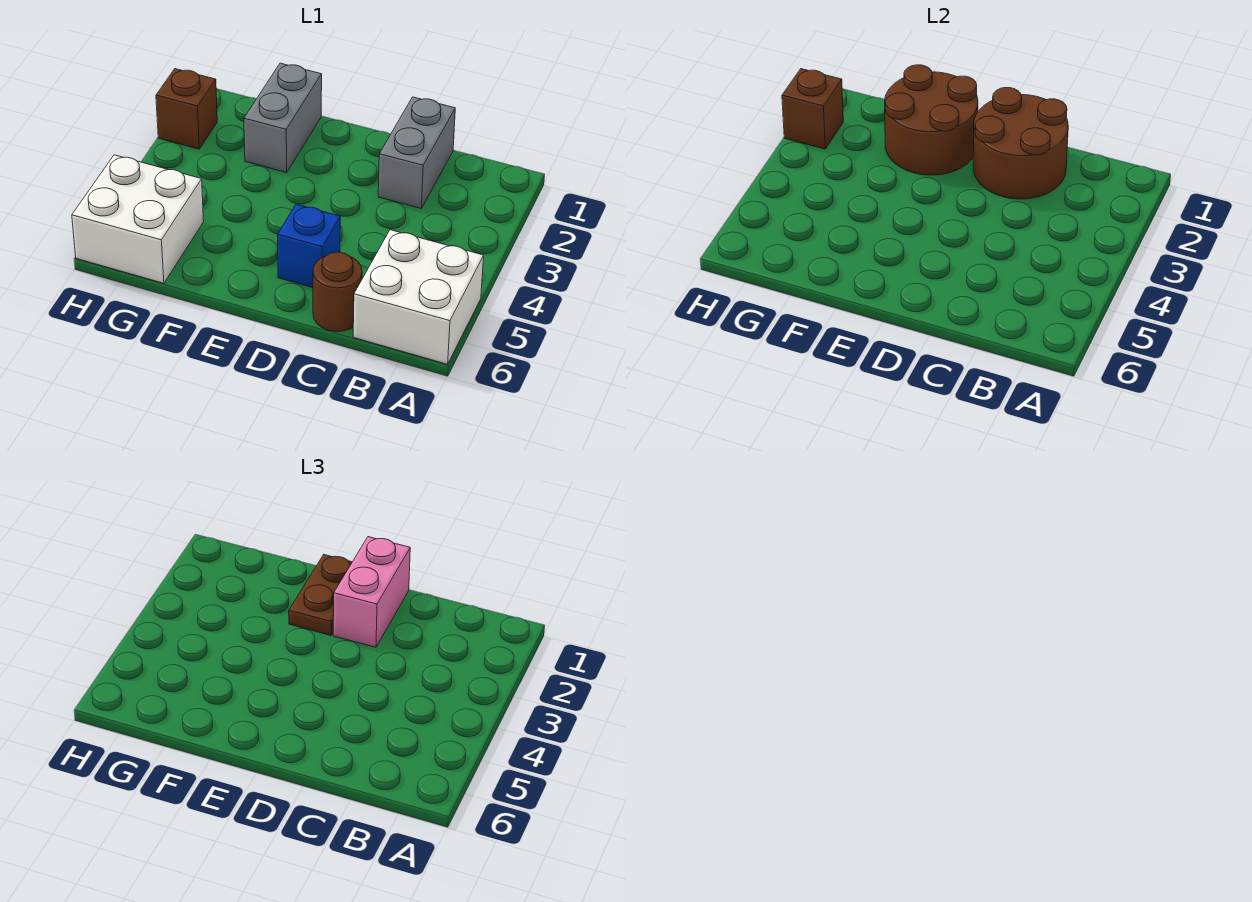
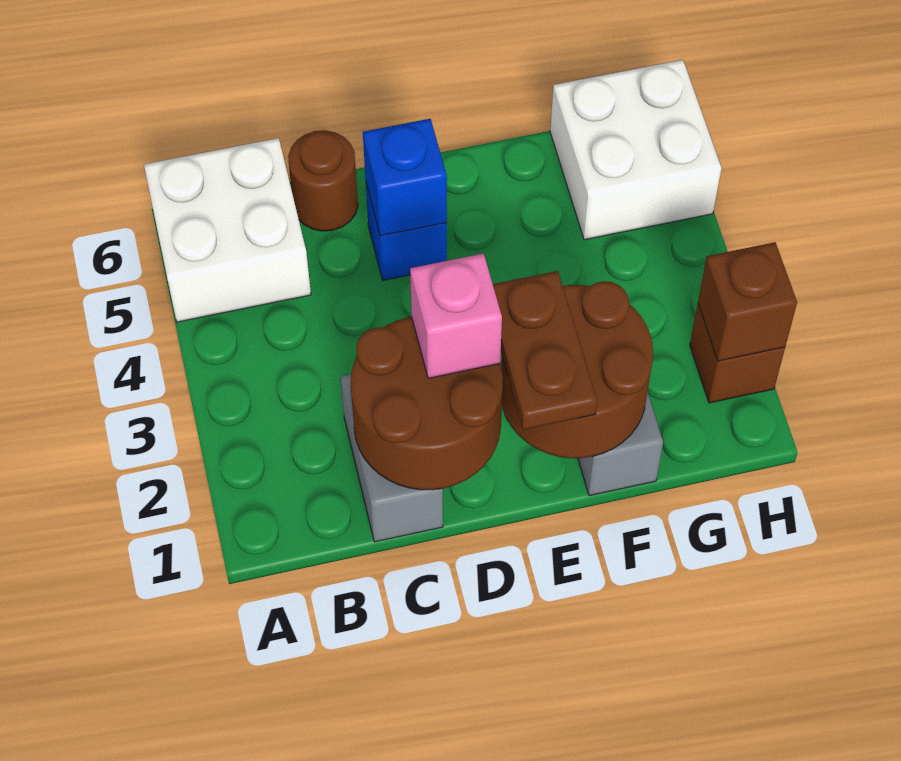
pink 1x2 brick [333,537,410,647] -> pink 1x1 brick [410,253,502,378]
none -> blue 1x1 brick [363,119,447,236]

